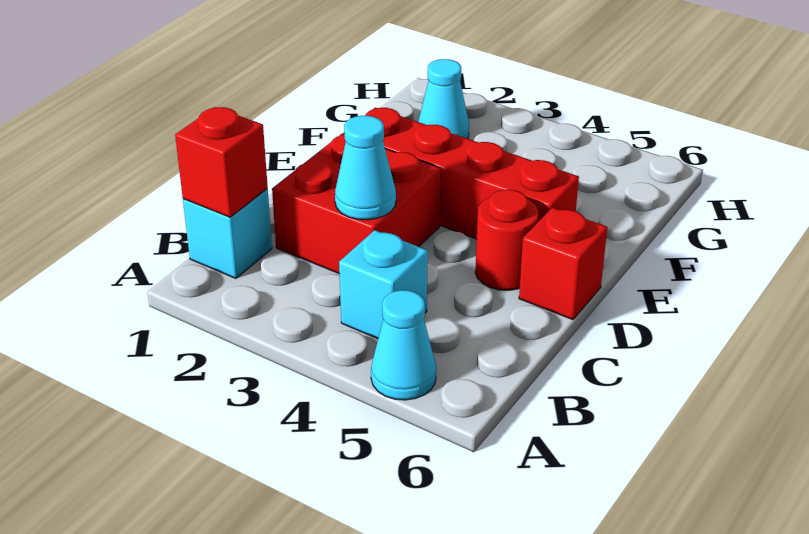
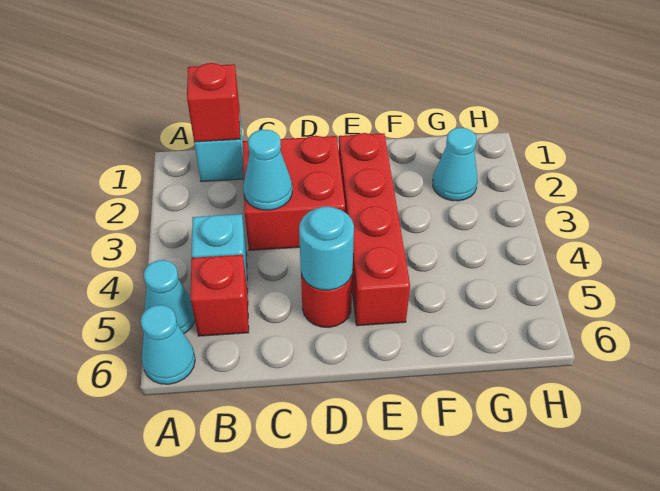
none -> cyan 1x1 cone [141,305,195,384]
none -> cyan 1x1 round brick [299,206,354,290]
red 1x1 brick [519,208,607,320] -> red 1x1 brick moved to [191,255,249,336]

